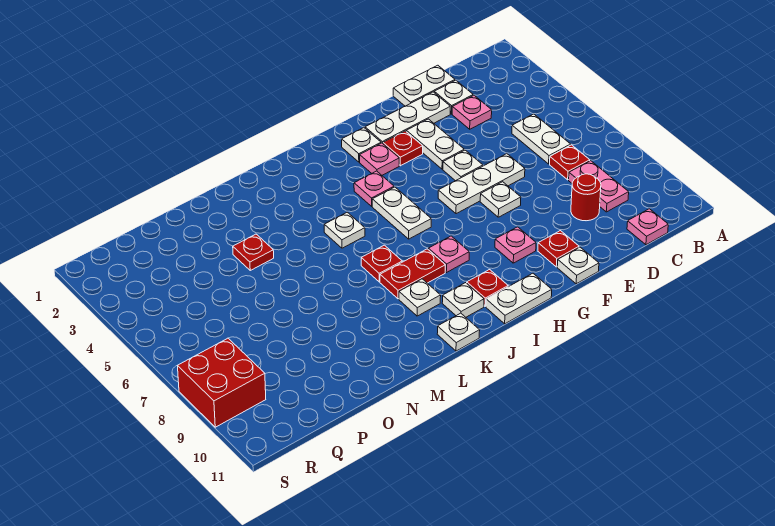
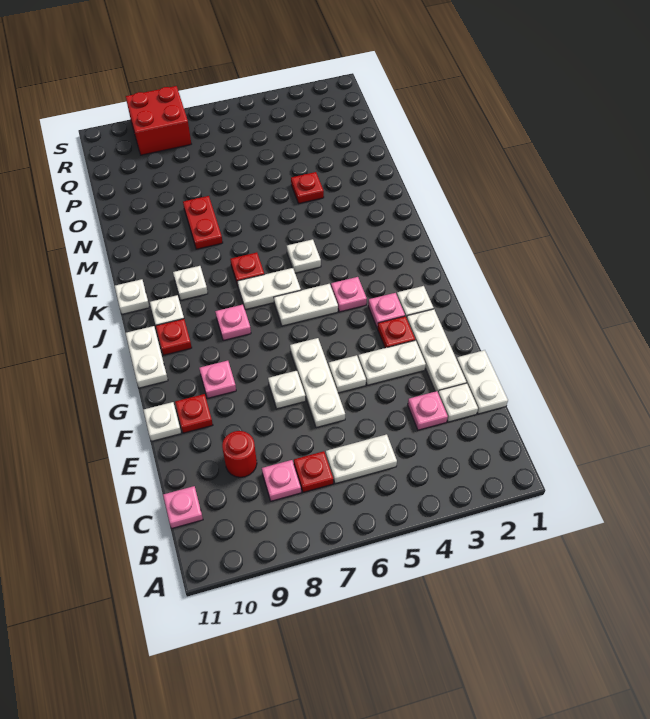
pink 1x2 plate [569,161,629,212] -> pink 1x1 plate [262,460,301,501]
none -> white 1x2 plate [237,268,301,310]
red 1x2 plate [380,249,445,299] -> red 1x2 plate moved to [183,196,223,249]

